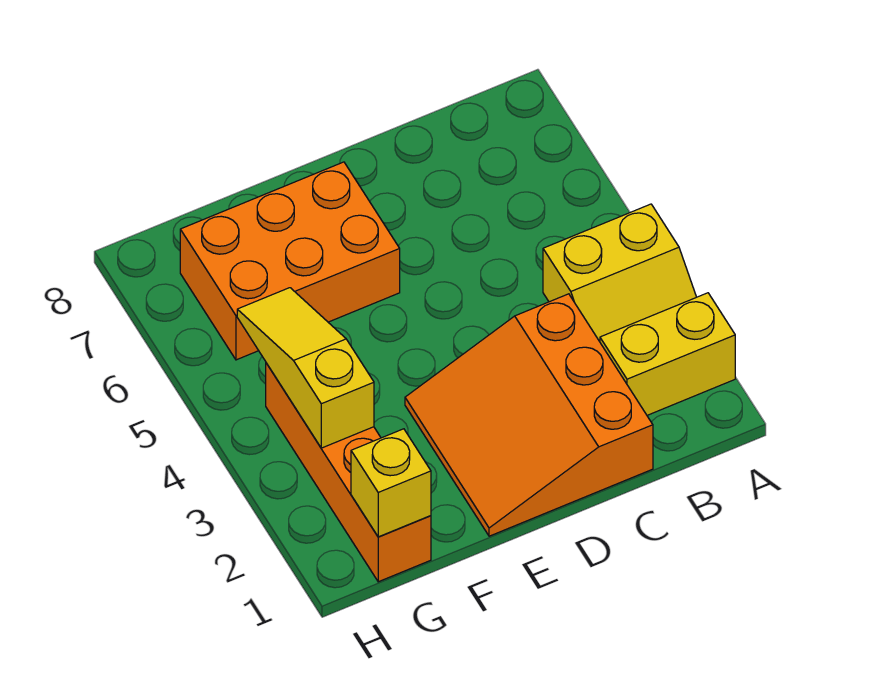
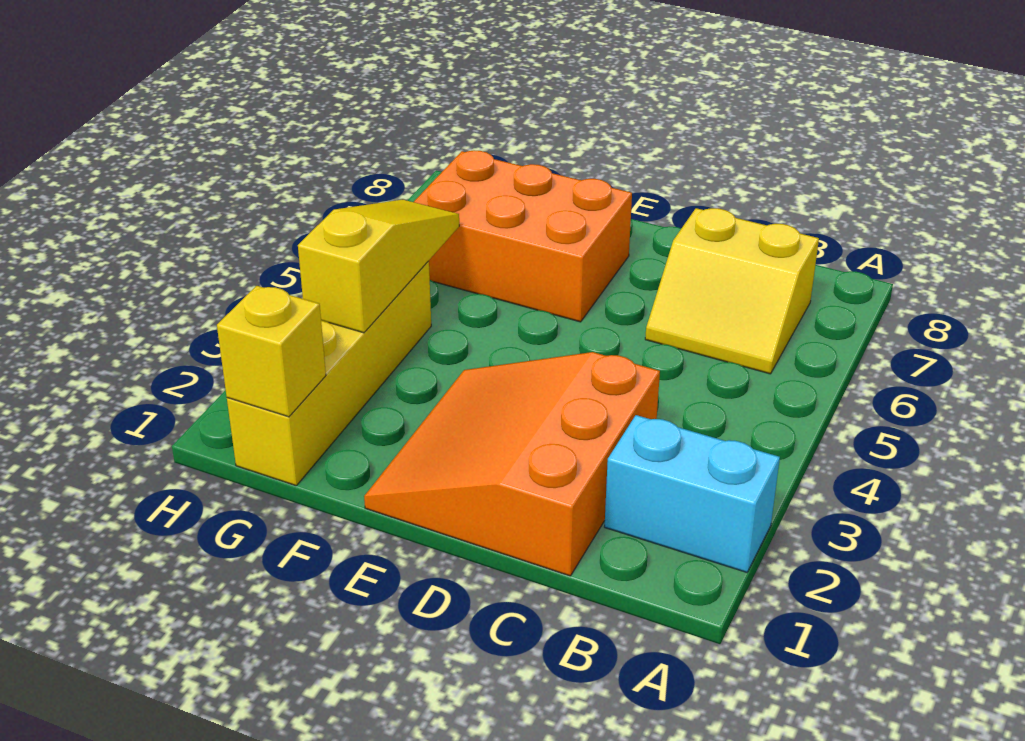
yellow 1x2 brick [600,293,735,415] -> cyan 1x2 brick [605,415,780,572]
yellow 2x2 slope [543,204,696,342] -> yellow 2x2 slope moved to [645,208,819,374]
orange 1x4 brick [266,363,431,582] -> yellow 1x4 brick [227,261,431,486]

